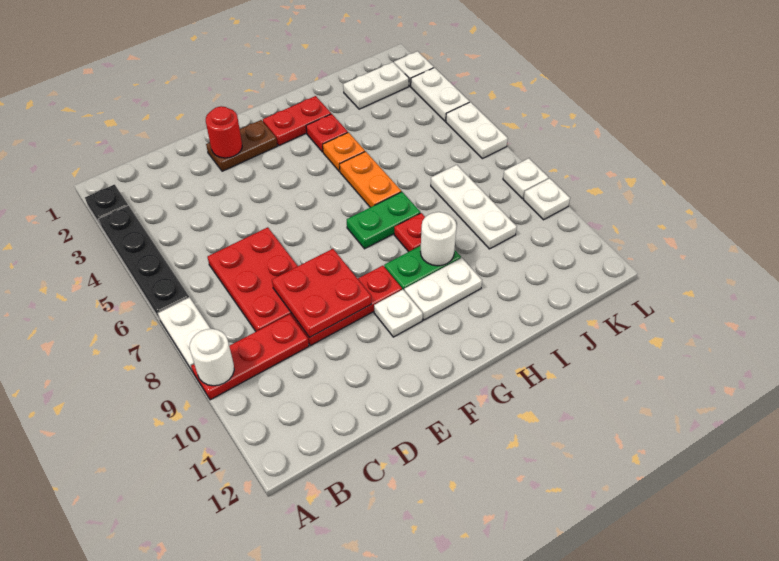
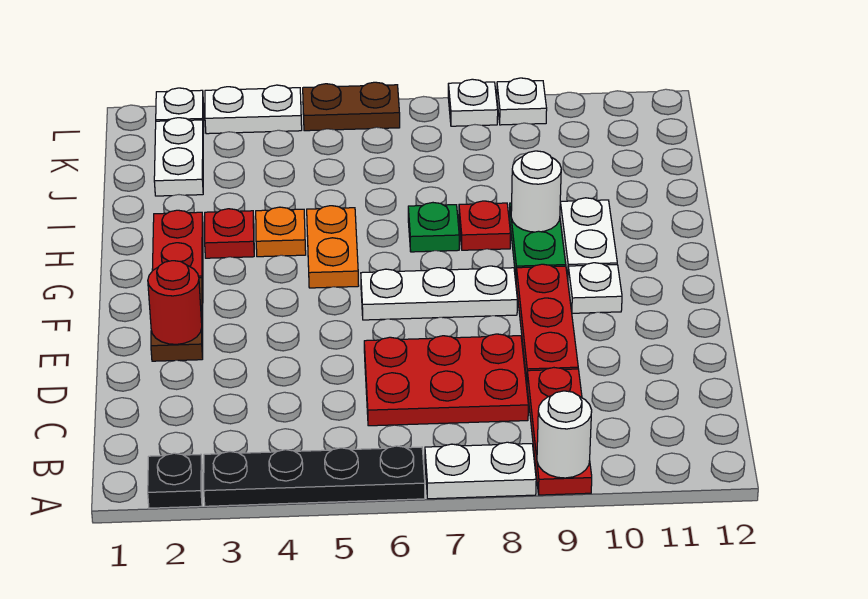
red 2x2 plate [272,249,371,338] -> none
green 1x2 plate [347,192,420,249] -> green 1x1 plate [408,203,459,252]
orange 1x2 plate [340,152,401,207] -> orange 1x2 plate turned to [307,206,359,288]
white 1x3 plate [431,165,517,249] -> white 1x3 plate moved to [361,266,517,320]
white 1x2 plate [446,102,508,159] -> brown 1x2 plate [303,82,400,131]

